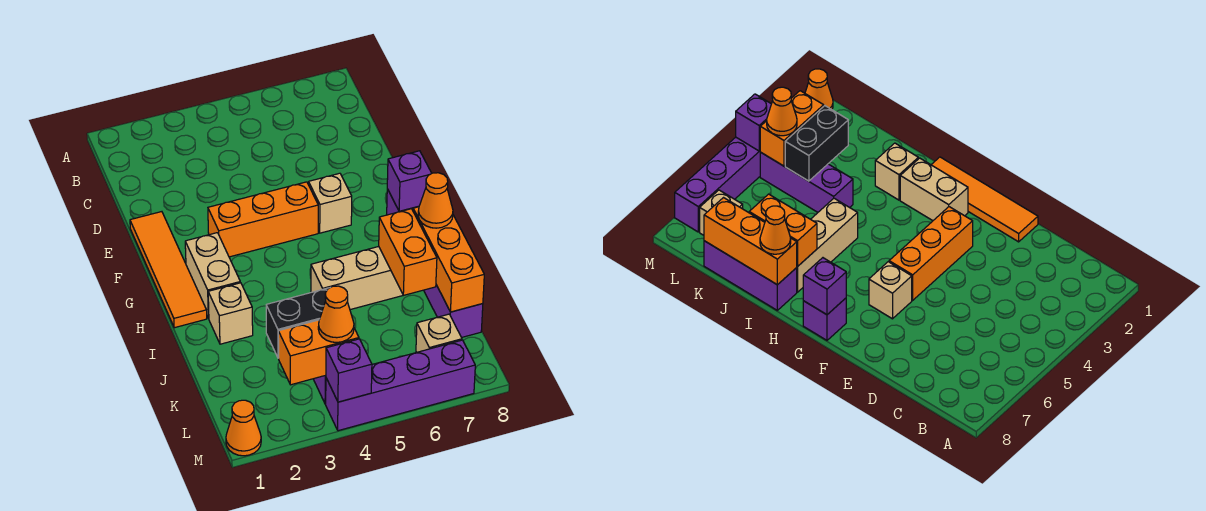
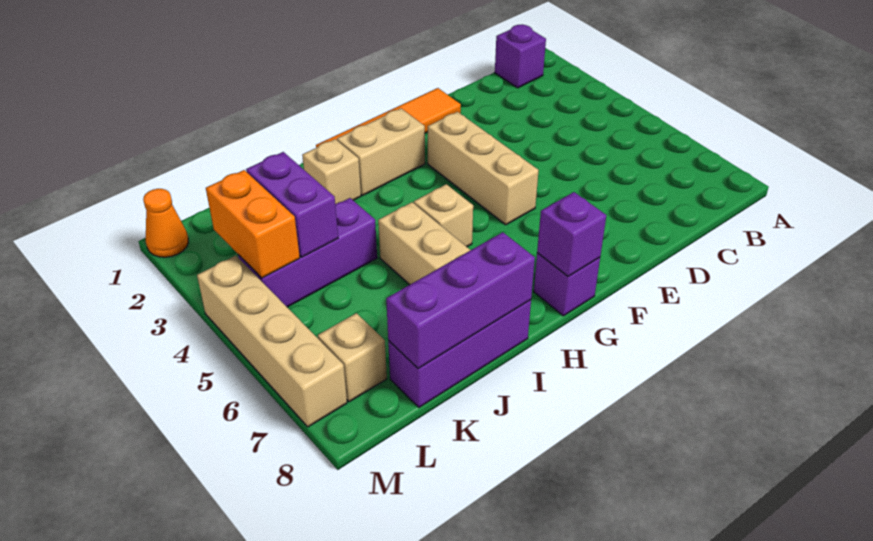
orange 1x3 brick [208,182,318,257] -> tan 1x3 brick [428,112,539,225]
tan 1x1 brick [309,173,352,233] -> tan 1x1 brick moved to [414,184,473,247]
orange 1x2 brick [379,209,437,295] -> none
orange 1x3 brick [413,207,484,312] -> purple 1x3 brick [386,232,535,369]
orange 1x1 cone [418,173,453,228] -> none
black 1x2 brick [266,288,329,358] -> purple 1x2 brick [246,152,338,257]
orange 1x1 cone [318,286,354,342] -> none
purple 1x4 brick [326,340,475,431] -> tan 1x4 brick [197,255,347,427]
purple 1x1 brick [326,339,372,402] -> purple 1x1 brick moved to [495,24,546,88]

